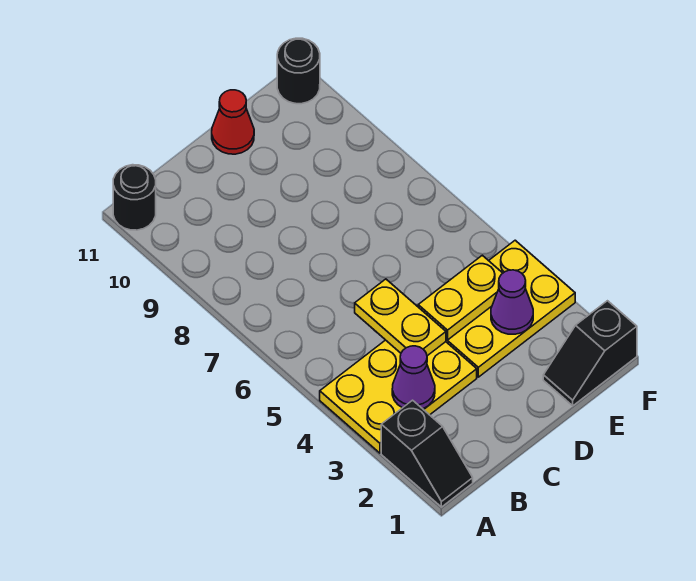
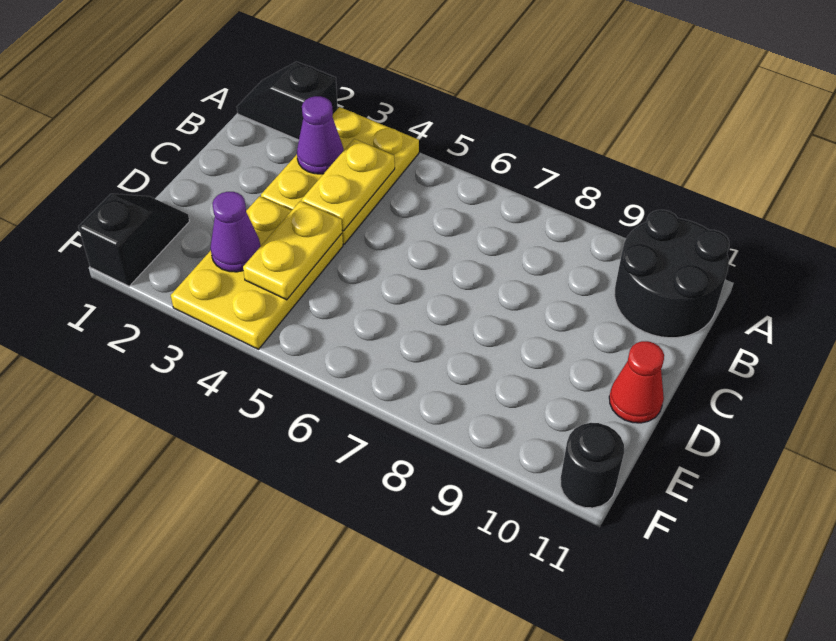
black 1x1 round brick [113,165,156,230] -> black 2x2 round brick [614,210,729,338]
yellow 1x2 plate [355,279,446,356] -> yellow 1x2 plate turned to [302,139,395,231]

